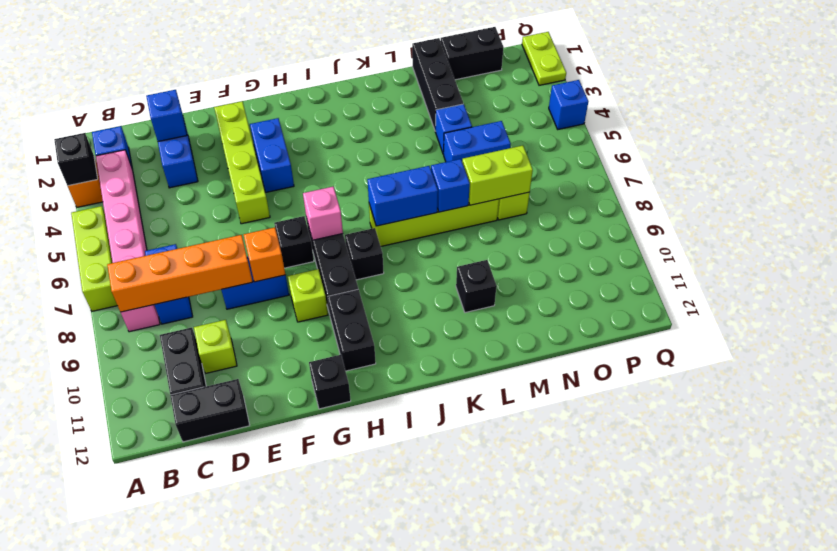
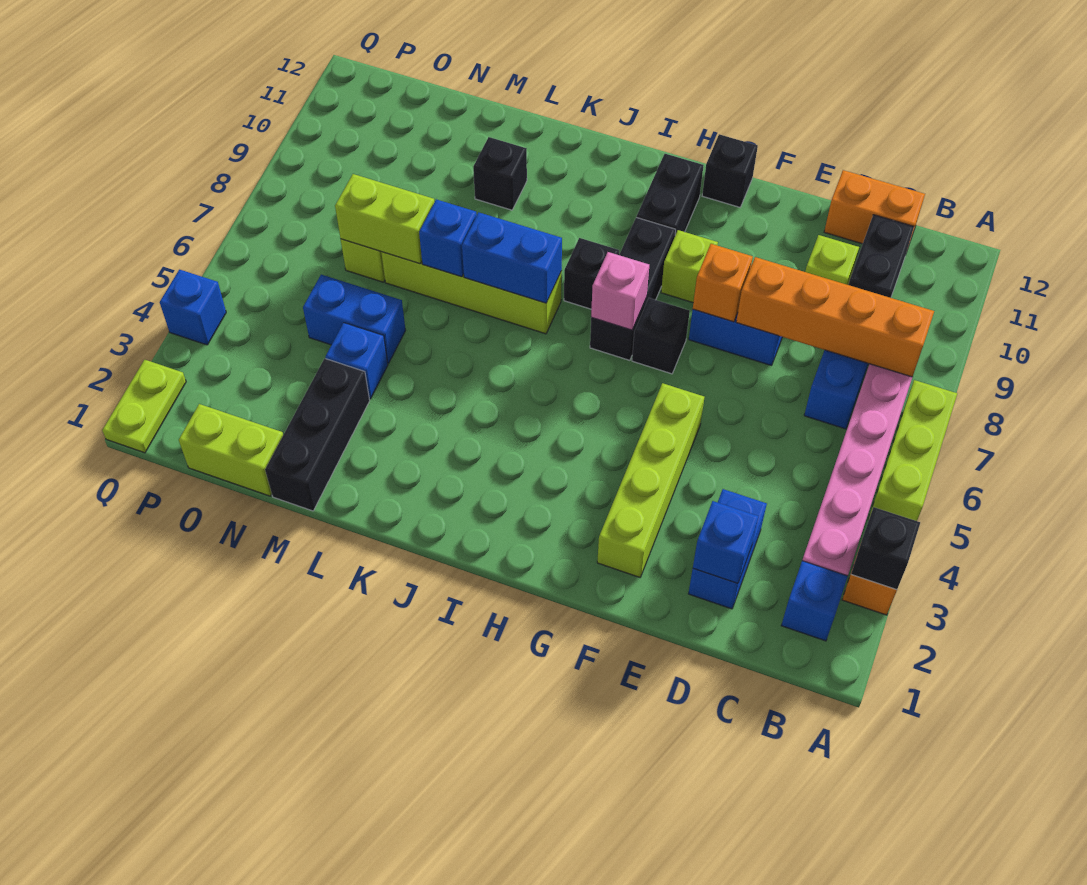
black 1x2 brick [170,379,250,442] -> orange 1x2 brick [824,170,925,247]
blue 1x2 brick [250,118,294,192] -> none
black 1x2 brick [441,27,504,80] -> lime 1x2 brick [179,404,283,496]

